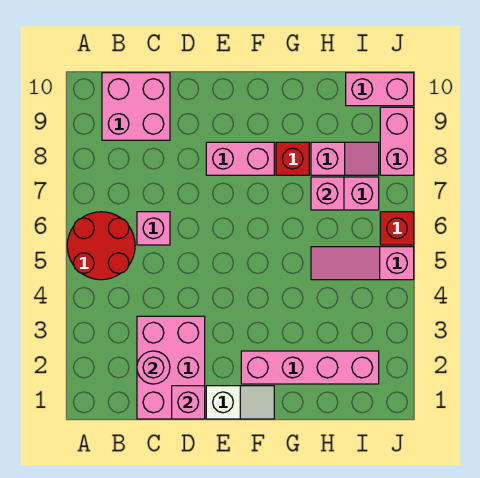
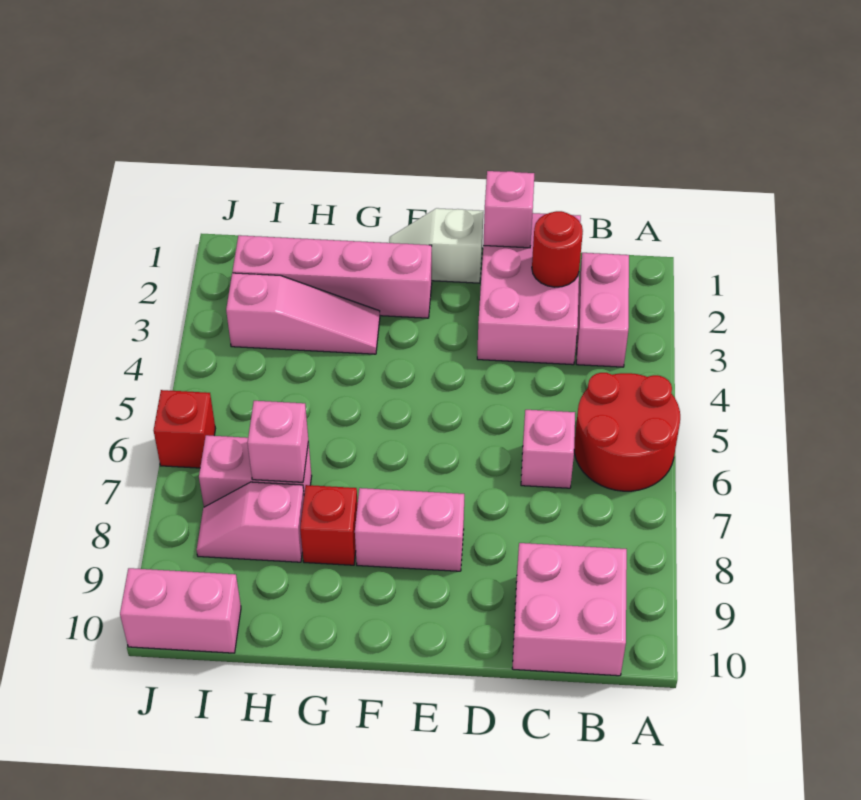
pink 1x1 round brick [137,351,170,384] -> red 1x1 round brick [532,211,583,287]
pink 1x3 slope [311,247,414,280] -> pink 1x3 slope moved to [226,273,380,354]
pink 1x2 brick [380,107,414,175] -> pink 1x2 brick moved to [576,253,629,367]

